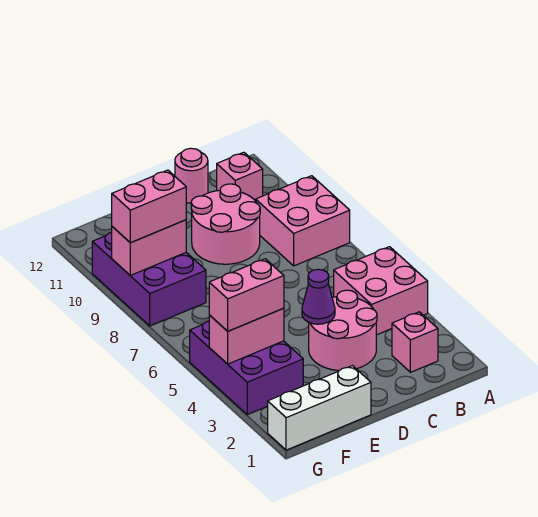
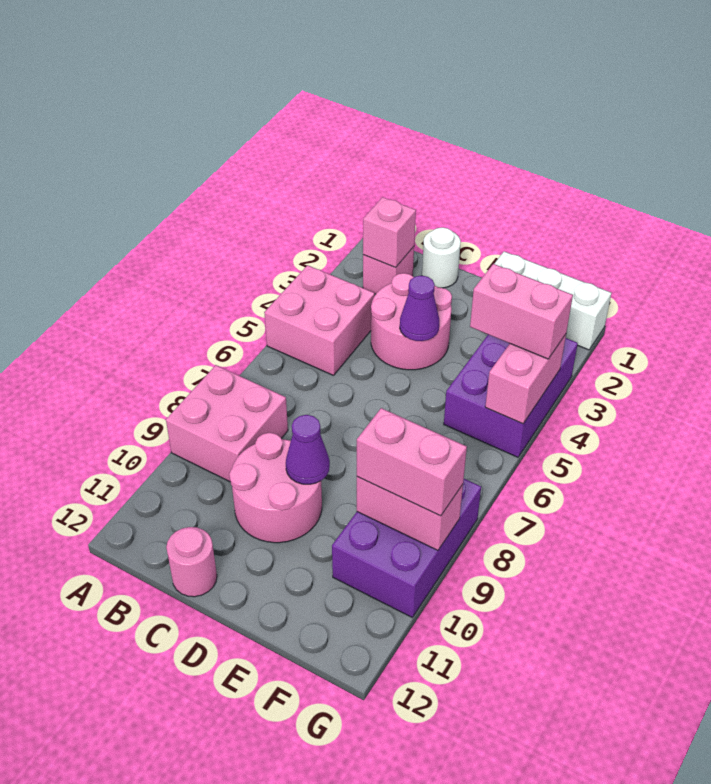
pink 1x1 brick [217,152,263,201] -> pink 1x1 brick moved to [363,197,416,268]
none -> white 1x1 round brick [422,227,461,288]
none -> purple 1x1 cone [286,415,330,484]
pink 1x2 brick [209,308,284,364] -> pink 1x2 brick turned to [485,334,566,424]

